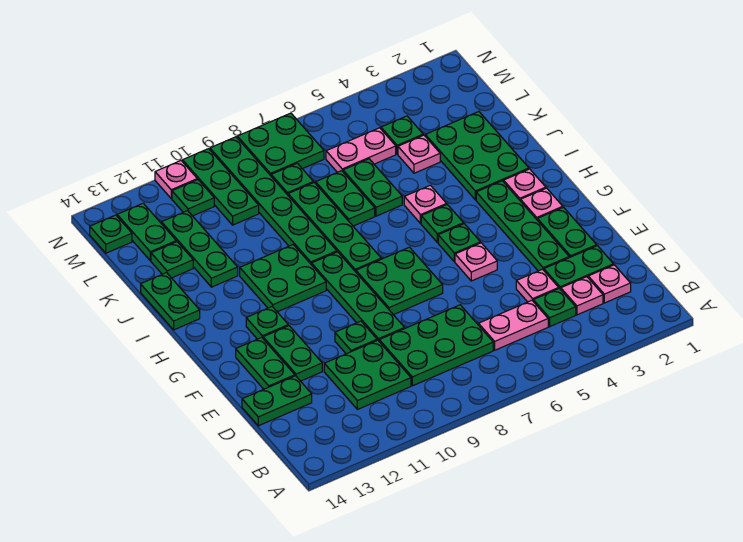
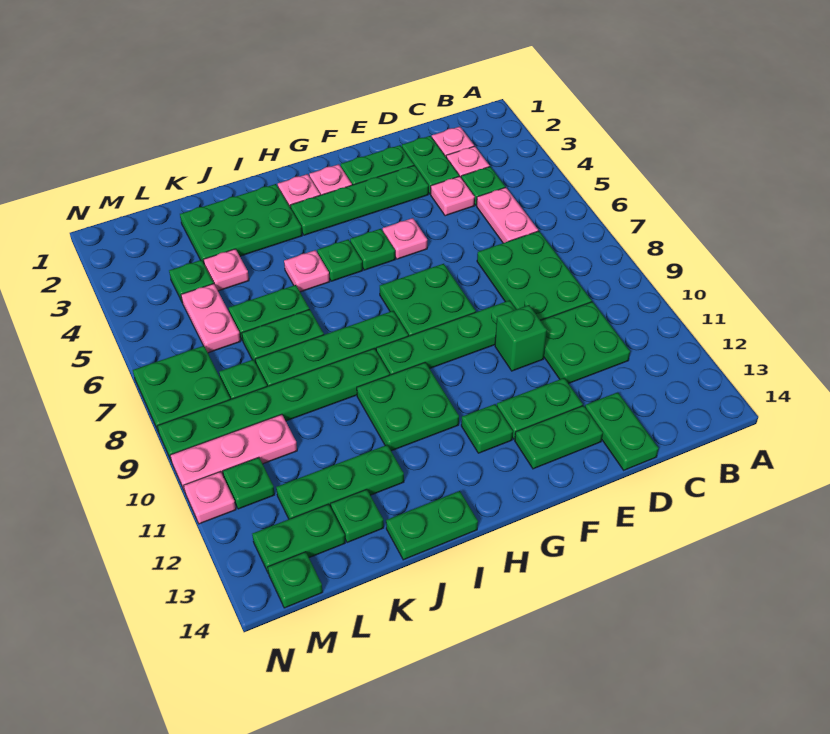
green 1x1 plate [335,321,377,354] -> green 1x1 brick [495,305,547,371]
green 1x3 plate [183,149,259,225] -> pink 1x3 plate [170,414,297,491]

